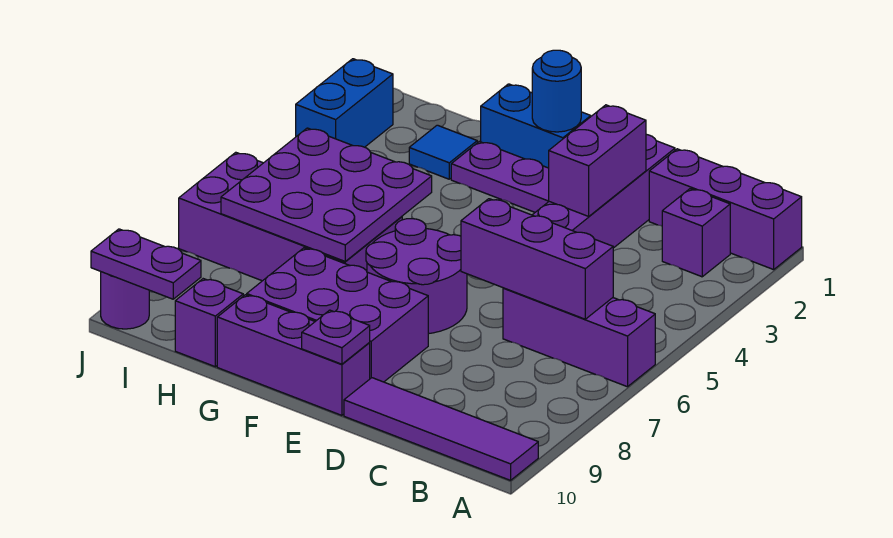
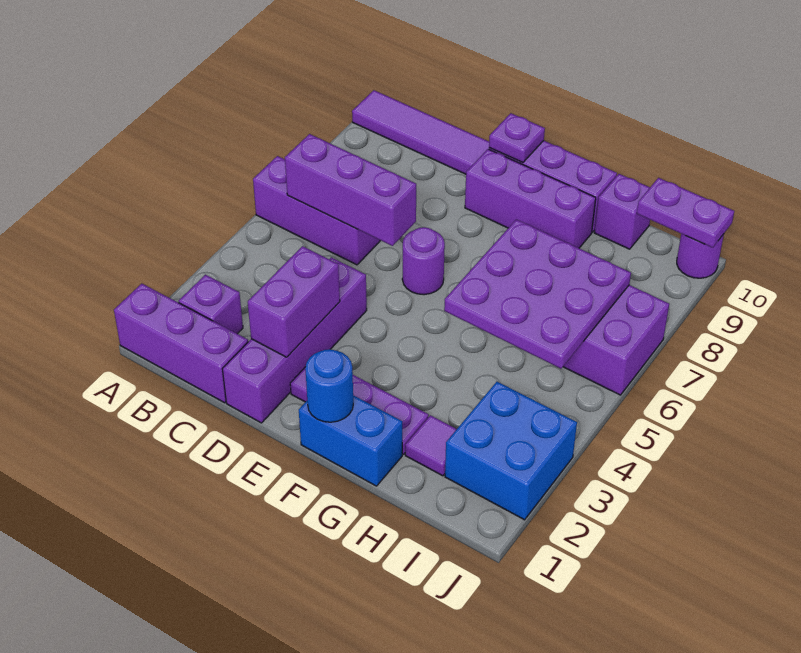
purple 2x2 round brick [366,219,467,334] -> purple 1x1 round brick [402,227,445,295]
purple 2x3 brick [247,248,428,382] -> purple 1x3 brick [465,149,596,248]
blue 1x1 tile [409,125,477,179] -> purple 1x1 tile [405,415,457,476]
blue 1x2 brick [296,59,393,147] -> blue 2x2 brick [445,382,577,520]

